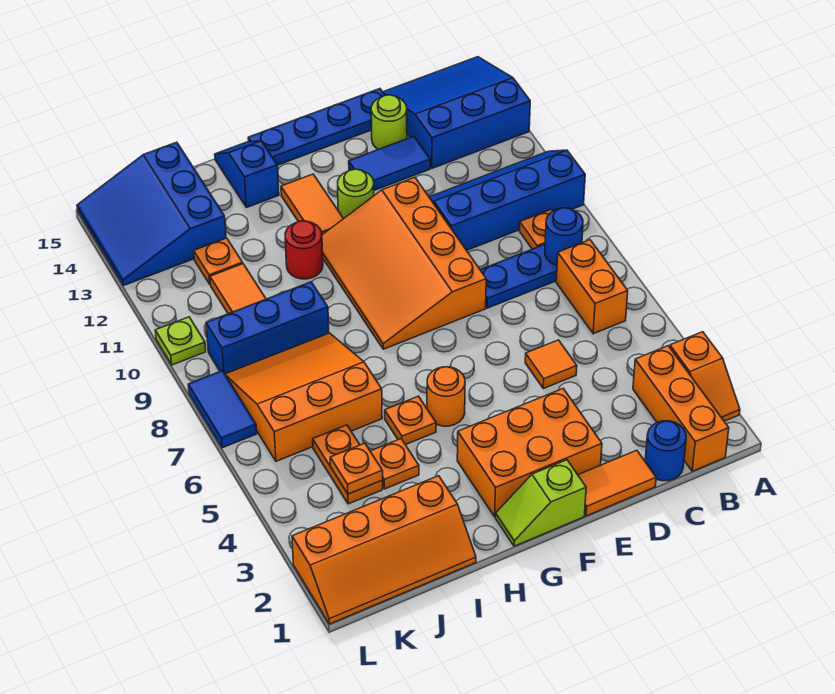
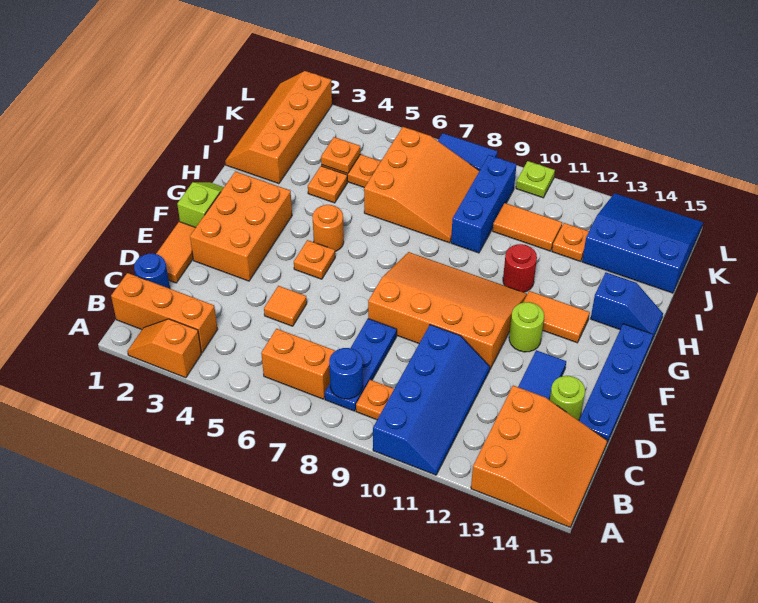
blue 3x3 slope [383,57,530,168] -> orange 3x3 slope [471,386,607,527]
orange 1x1 plate [385,396,436,445] -> orange 1x1 plate moved to [294,240,335,279]

